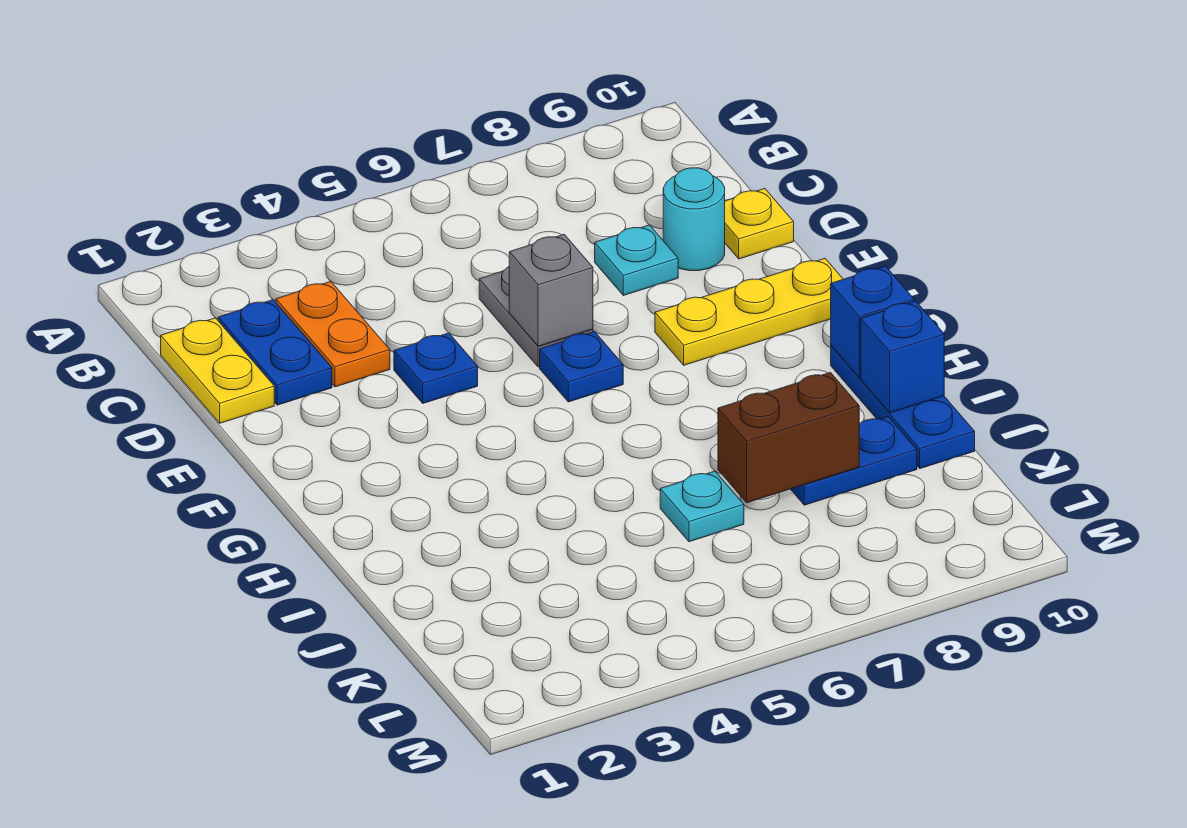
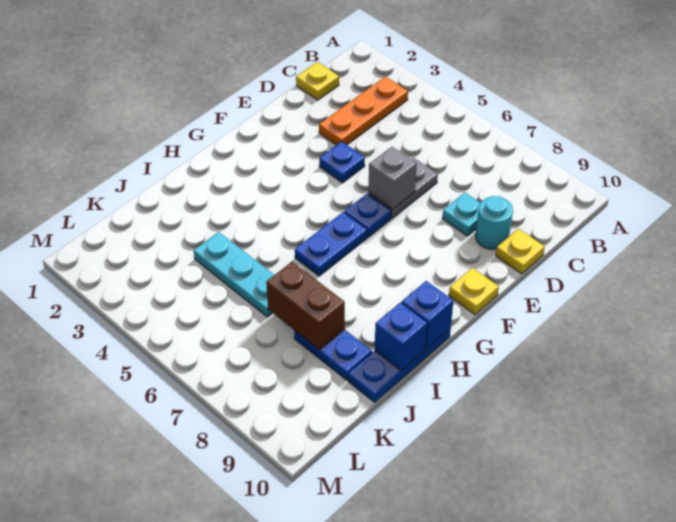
yellow 1x2 plate [161,318,274,423] -> yellow 1x1 plate [296,62,339,100]
blue 1x2 plate [218,300,332,405] -> blue 1x2 plate moved to [295,212,367,276]
orange 1x2 plate [276,281,390,387] -> orange 1x3 plate [319,77,408,145]
yellow 1x3 plate [655,258,843,365] -> yellow 1x1 plate [449,268,499,314]
cyan 1x1 plate [660,471,744,542] -> cyan 1x3 plate [194,232,274,317]

